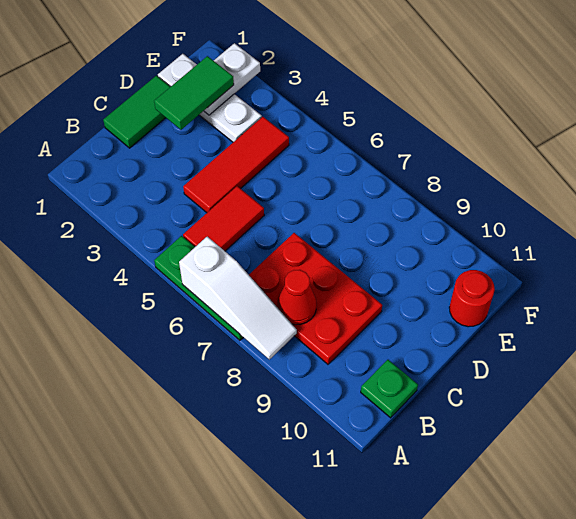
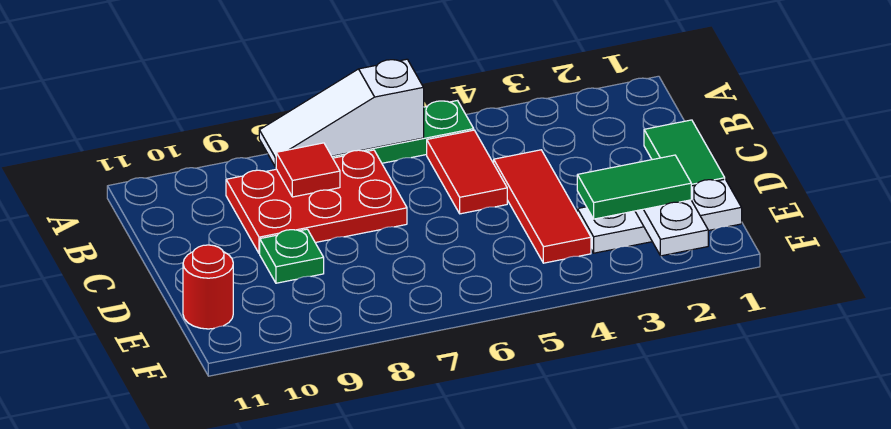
red 1x1 cone [278,270,317,325] -> red 1x1 tile [276,143,340,197]
green 1x1 plate [361,360,418,418] -> green 1x1 plate moved to [260,229,324,283]
green 1x2 tile [154,56,234,130] -> green 1x2 tile turned to [577,155,691,219]

